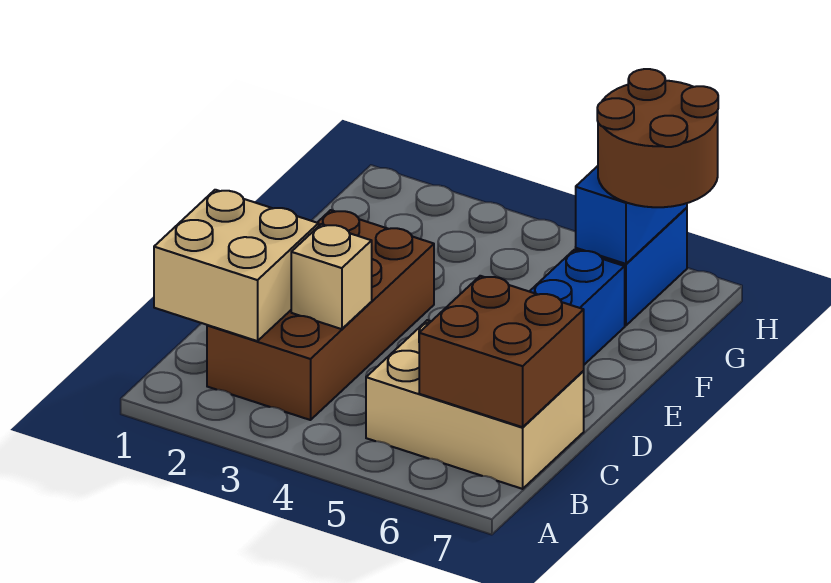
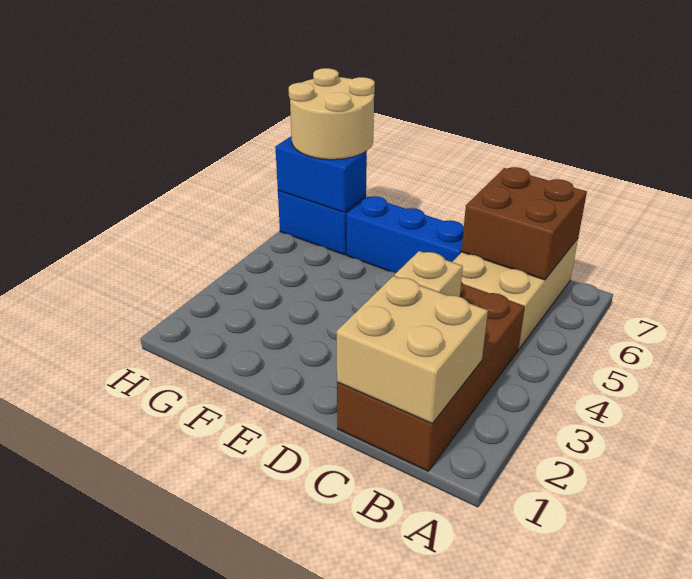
brown 2x4 brick [207,210,434,420] -> brown 2x4 brick turned to [337,282,525,471]
brown 2x2 round brick [597,69,718,207] -> tan 2x2 round brick [289,68,375,160]

